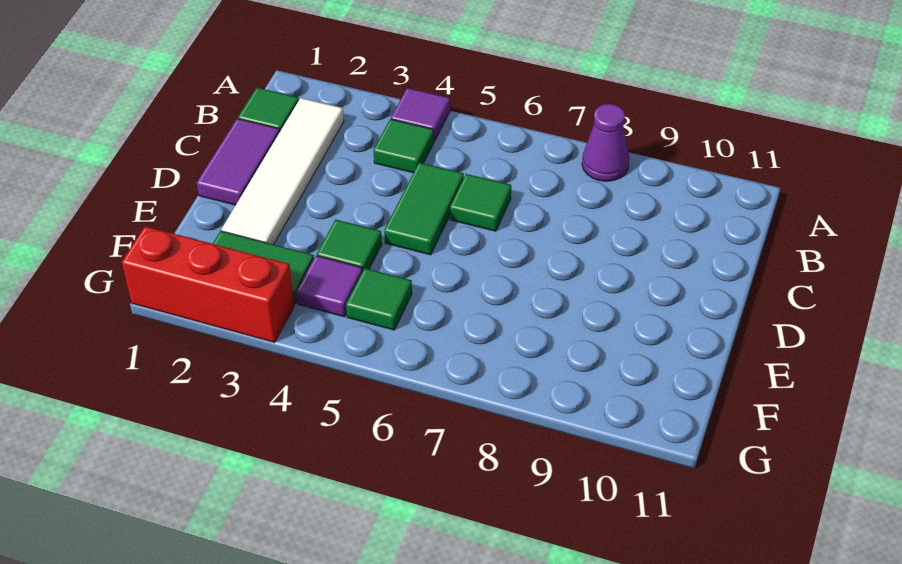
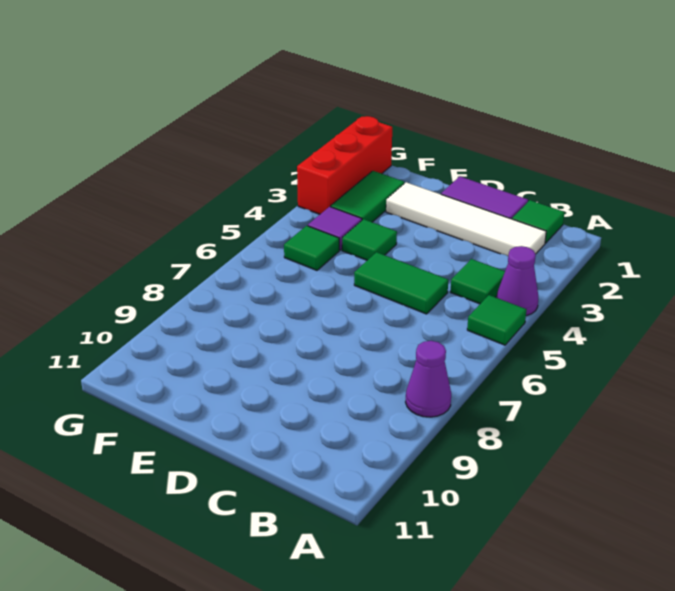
purple 1x1 tile [391,88,450,141] -> purple 1x1 cone [497,246,538,316]
green 1x1 tile [450,174,511,231] -> green 1x1 tile moved to [467,295,526,345]

